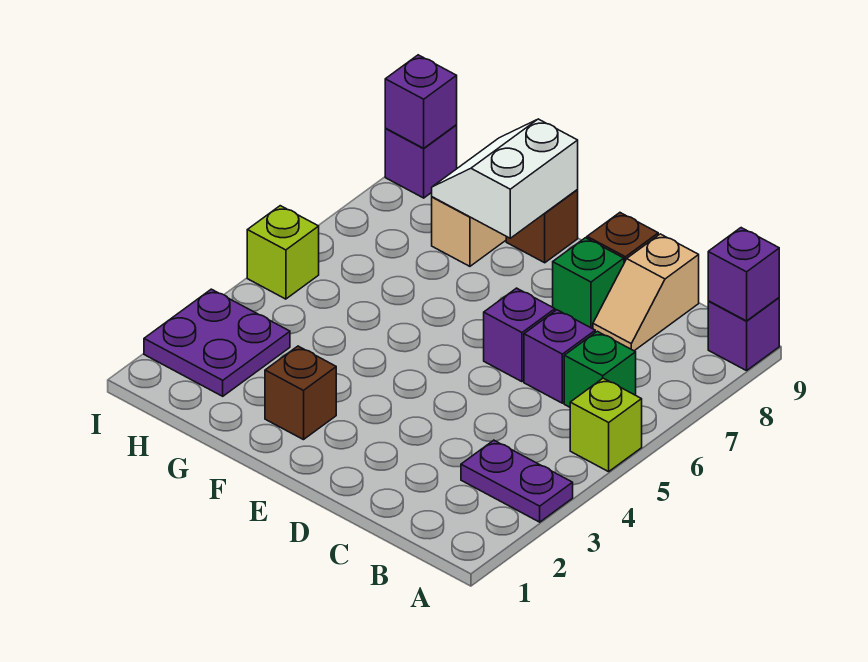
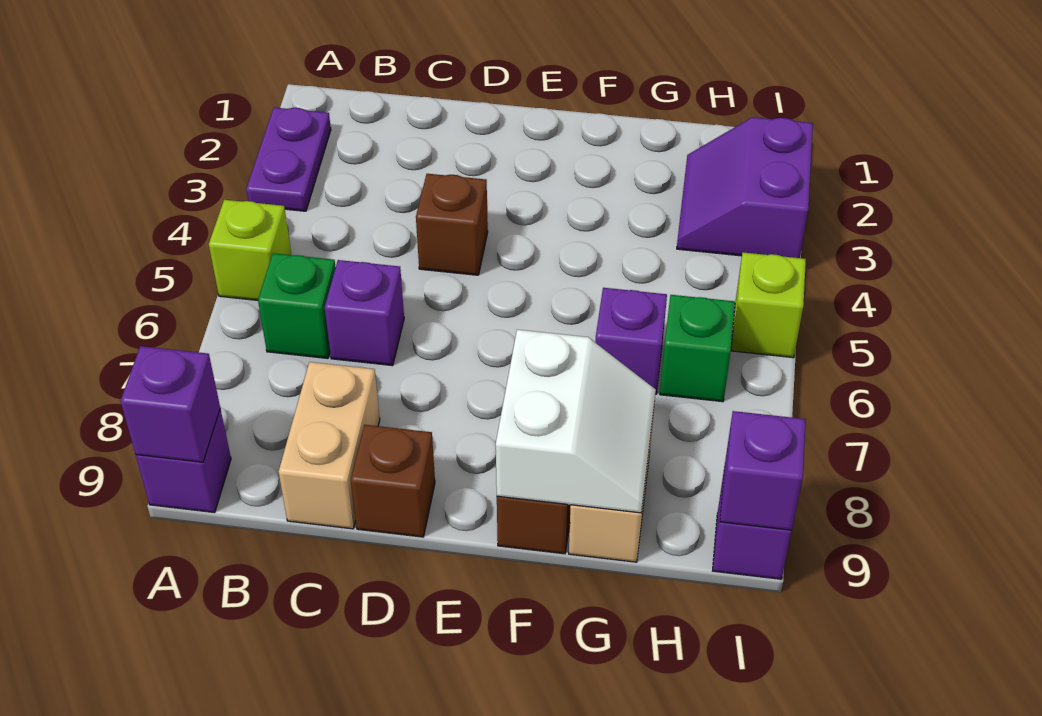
purple 1x2 plate [461,440,573,522] -> purple 1x2 plate turned to [246,108,331,211]
tan 1x2 slope [593,234,699,351] -> tan 1x2 brick [279,362,380,529]
purple 1x1 brick [484,288,555,382] -> purple 1x1 brick moved to [595,288,667,394]
green 1x1 brick [553,238,624,329] -> green 1x1 brick moved to [660,295,735,402]
brown 1x1 brick [265,346,336,440] -> brown 1x1 brick moved to [416,174,488,275]
purple 2x2 plate [144,289,290,396] -> purple 2x2 slope [677,117,813,258]

